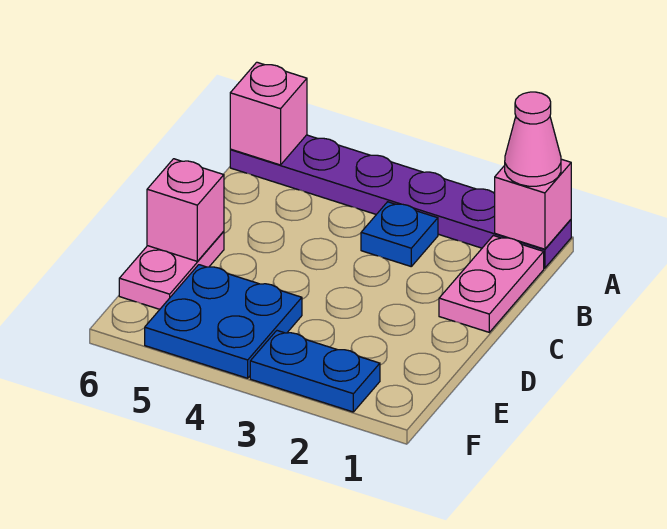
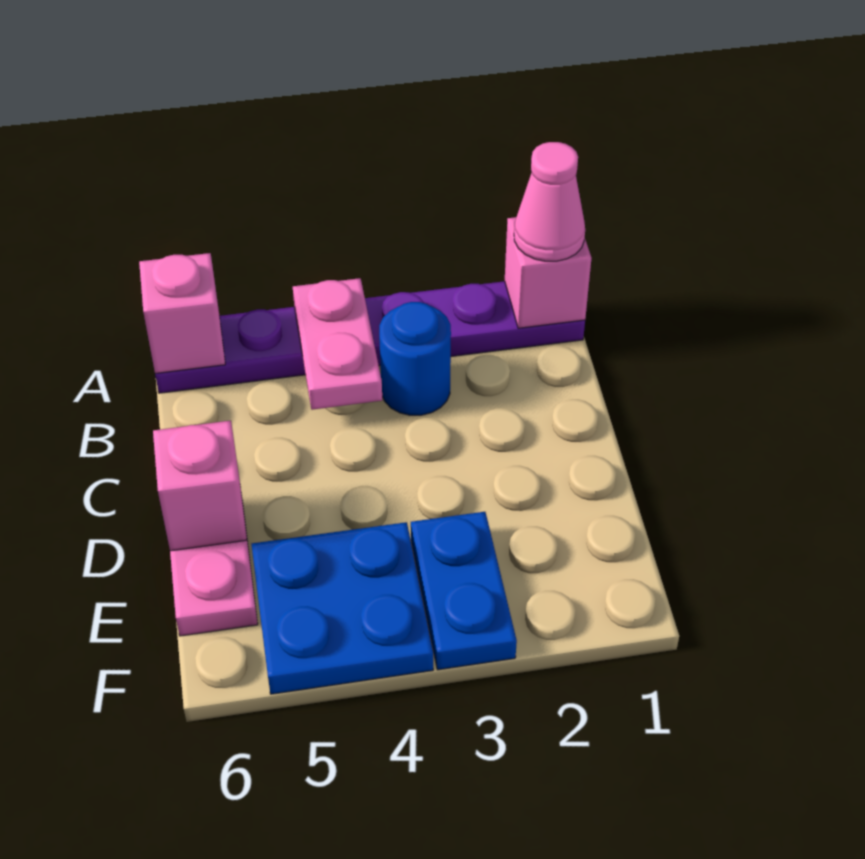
pink 1x2 plate [439,236,544,332] -> pink 1x2 plate moved to [293,278,382,410]
blue 1x1 plate [361,202,438,266] -> blue 1x1 round brick [379,302,451,415]
blue 1x2 plate [250,331,380,412] -> blue 1x2 plate turned to [411,512,517,670]

